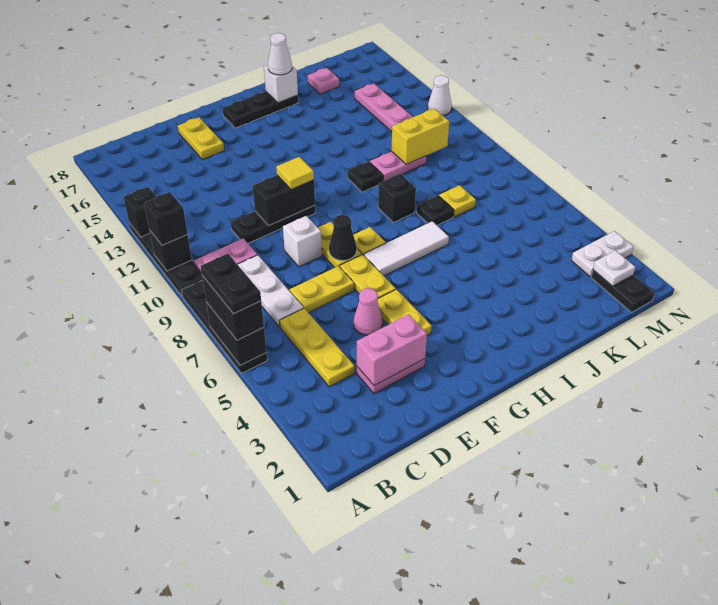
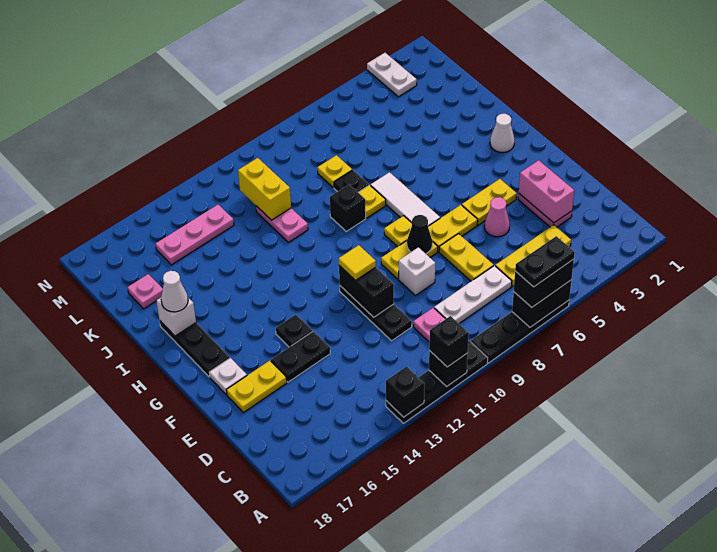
none -> yellow 1x1 plate [358,185,386,218]
black 1x1 plate [348,161,383,192] -> black 1x1 plate moved to [276,315,313,347]
black 1x2 plate [591,270,654,312] -> black 1x2 plate moved to [271,331,330,382]
white 1x1 plate [593,251,635,286] -> white 1x1 plate moved to [209,358,247,395]
white 1x1 cone [428,75,452,116] -> white 1x1 cone moved to [490,114,514,153]

